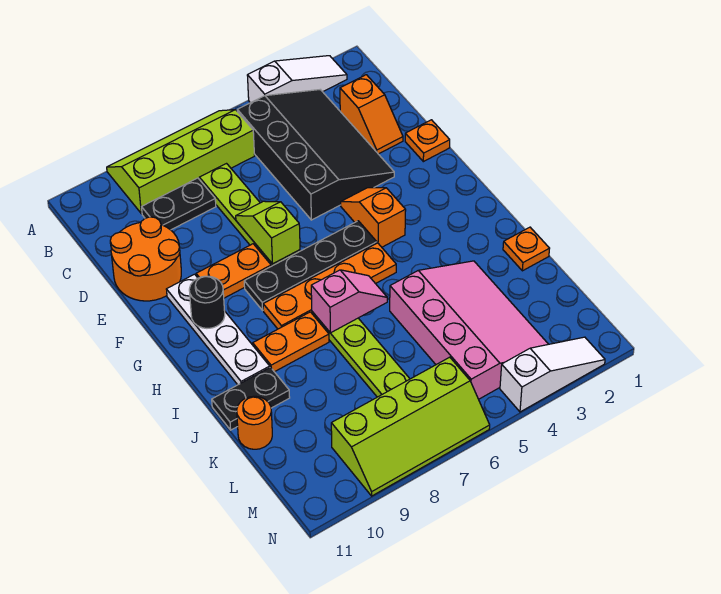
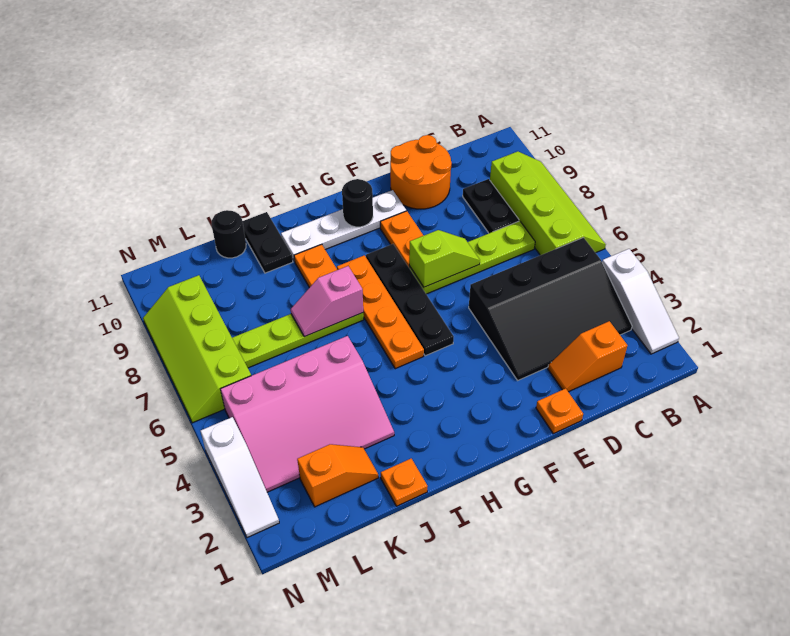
orange 1x2 slope [341,188,406,247] -> orange 1x2 slope moved to [297,444,378,507]
pink 1x2 slope [311,270,387,333] -> pink 1x2 slope turned to [291,266,363,337]
orange 1x1 round brick [237,396,272,449] -> black 1x1 round brick [211,210,246,258]

